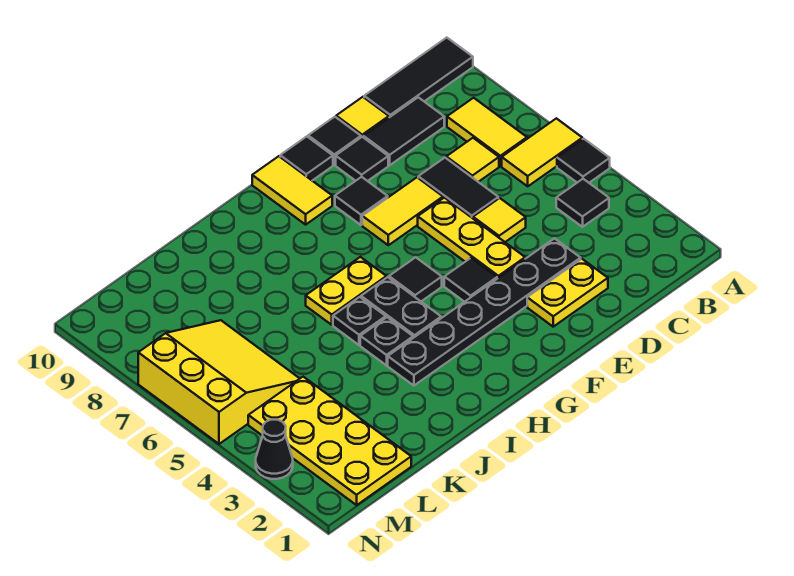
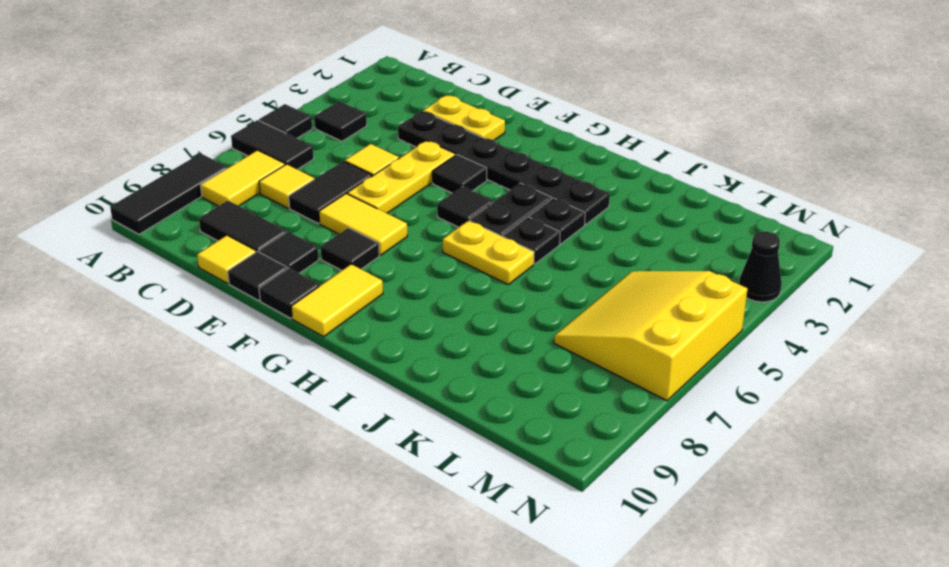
yellow 1x2 tile [502,118,582,186] -> black 1x2 tile [231,120,314,169]
black 1x3 tile [364,38,473,117] -> black 1x3 tile turned to [110,153,227,234]
yellow 2x4 plate [248,377,411,505] -> none

